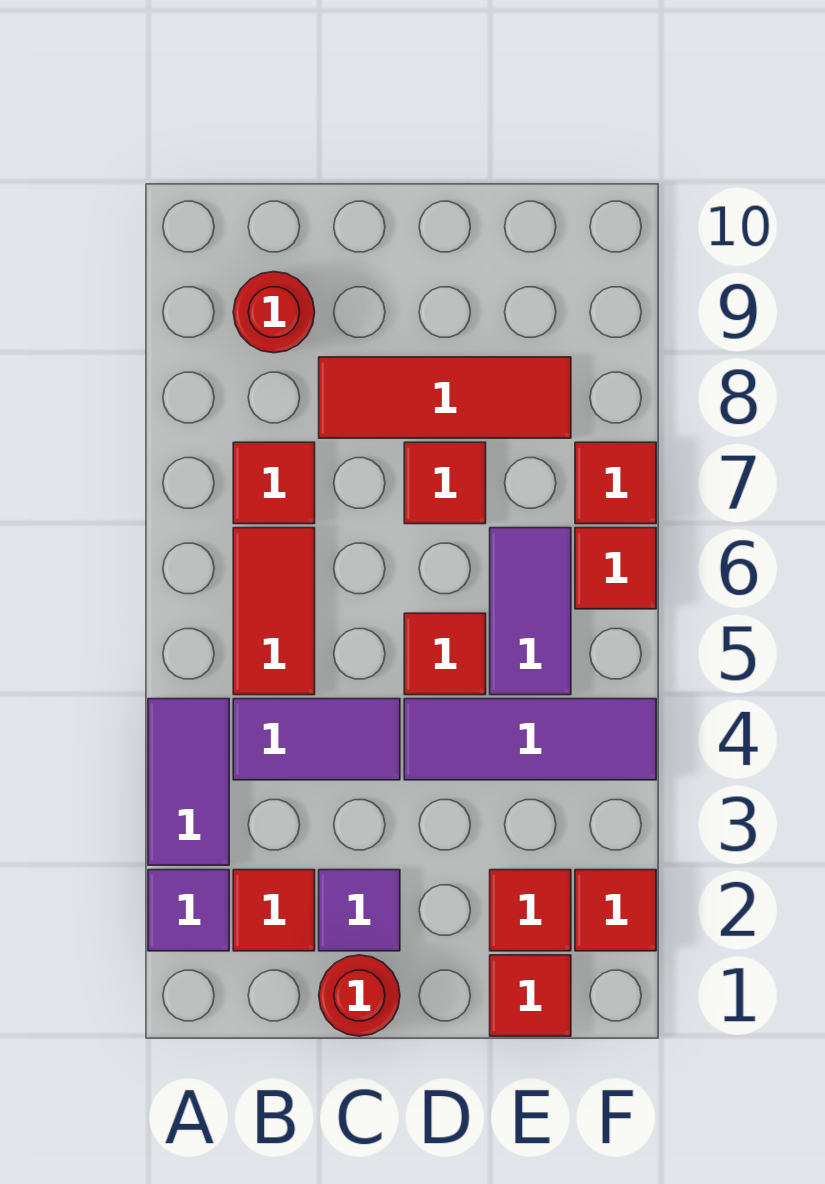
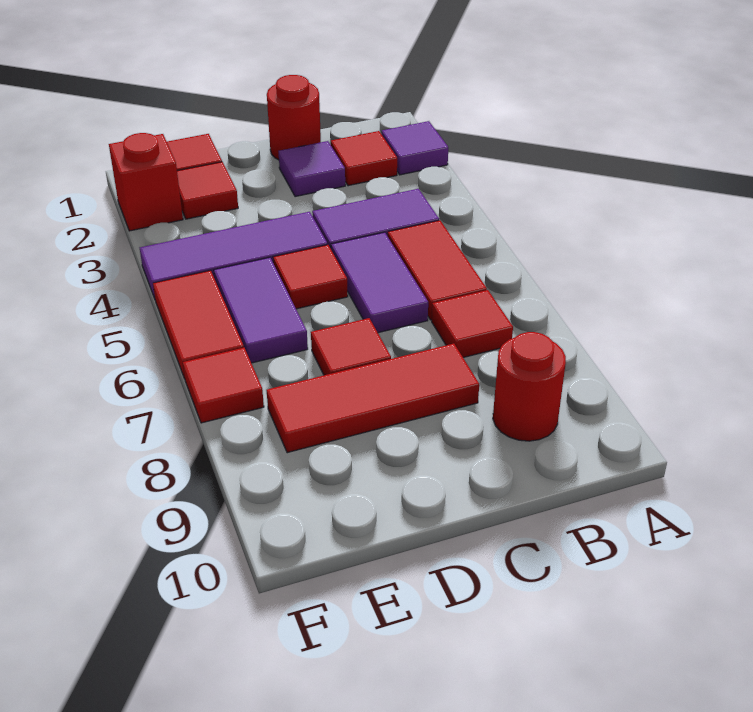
purple 1x2 tile [148,699,229,865] -> purple 1x2 tile moved to [331,232,428,333]
red 1x1 tile [575,870,656,951] -> red 1x1 brick [109,133,183,231]
red 1x1 tile [575,528,656,609] -> red 1x2 tile [153,270,244,379]

